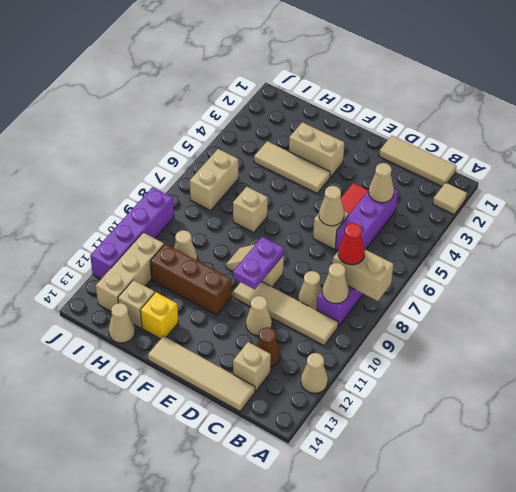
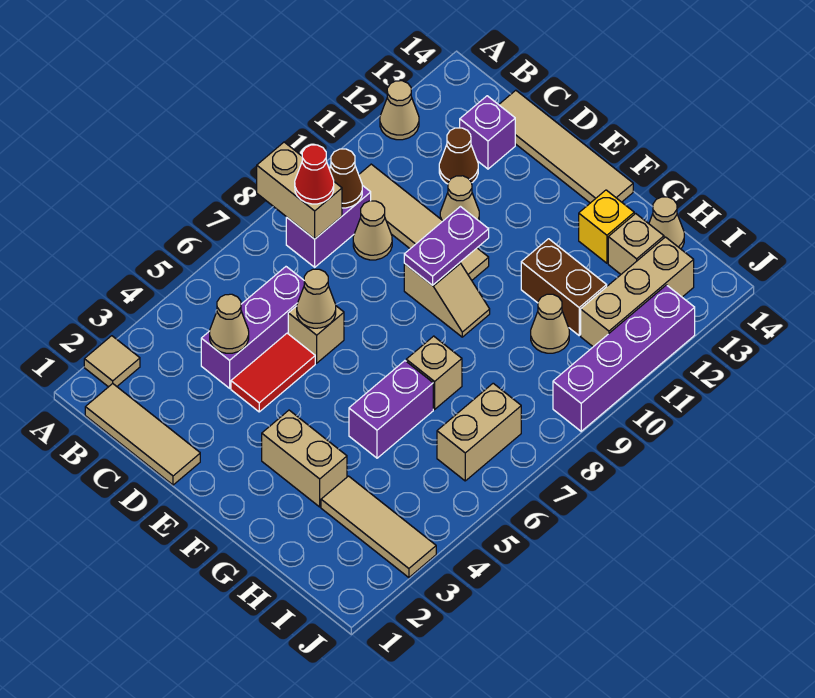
tan 1x1 cone [322,263,349,303] -> brown 1x1 cone [329,149,362,208]
tan 1x1 brick [233,342,271,391] -> purple 1x1 brick [460,96,515,169]
tan 1x3 tile [254,141,330,193] -> tan 1x3 tile moved to [321,476,436,578]
brown 1x3 brick [150,244,231,315] -> brown 1x2 brick [521,239,607,335]
none -> purple 1x2 brick [349,361,433,458]

